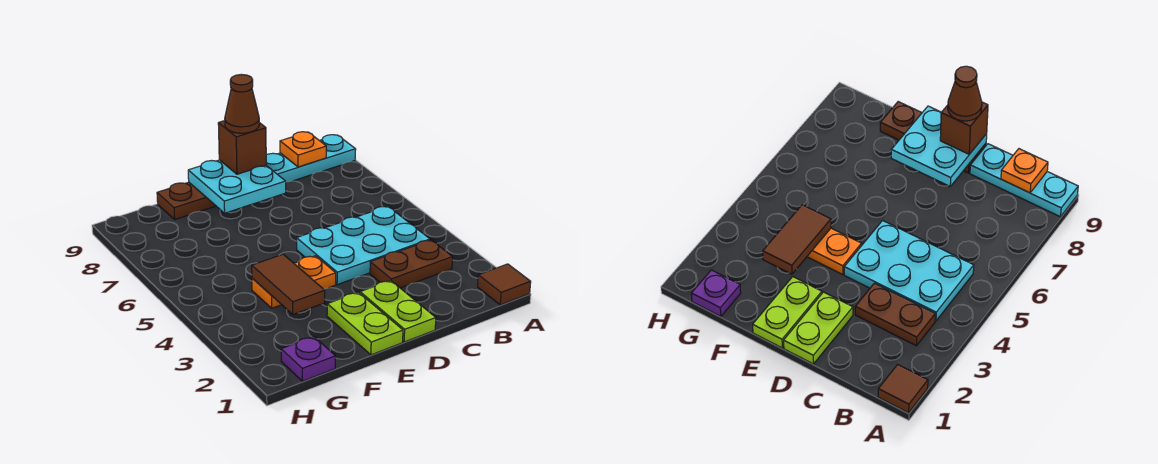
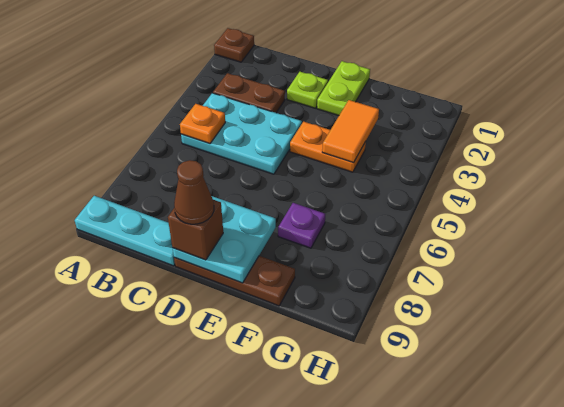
brown 1x1 tile [478,264,531,305] -> brown 1x1 plate [214,28,254,62]
orange 1x1 plate [280,132,326,167] -> orange 1x1 plate moved to [180,104,225,144]
lime 1x2 plate [360,281,436,342] -> lime 1x1 plate [287,72,328,108]
brown 1x2 tile [252,254,325,314] -> orange 1x2 tile [322,100,379,163]
purple 1x1 plate [281,337,336,381] -> purple 1x1 plate moved to [278,203,325,248]

